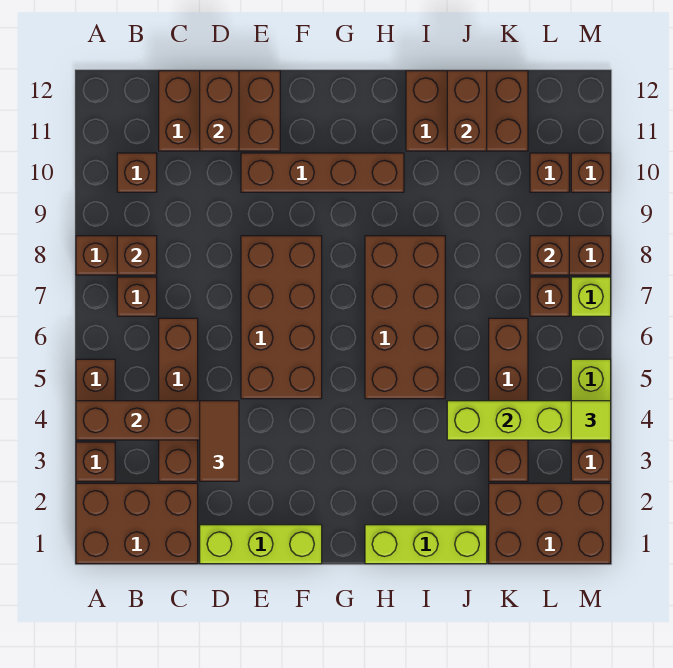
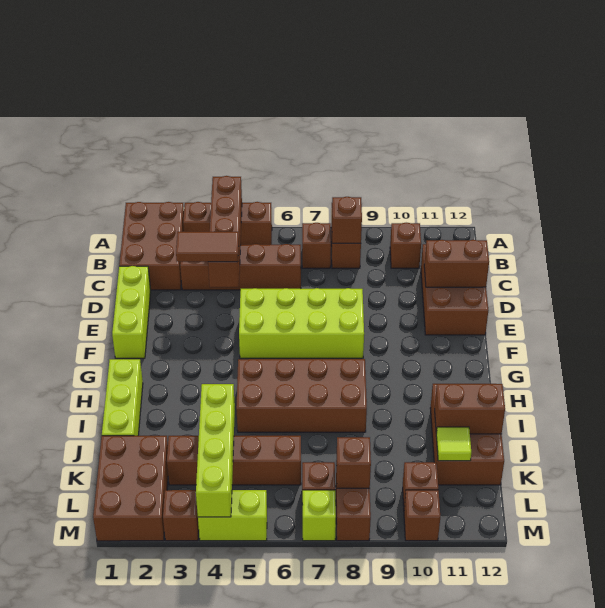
brown 2x4 brick [241,236,322,399] -> lime 2x4 brick [239,288,364,358]
brown 1x4 brick [241,153,404,192] -> none
lime 1x1 tile [571,401,611,440] -> lime 1x1 tile moved to [436,427,471,461]

